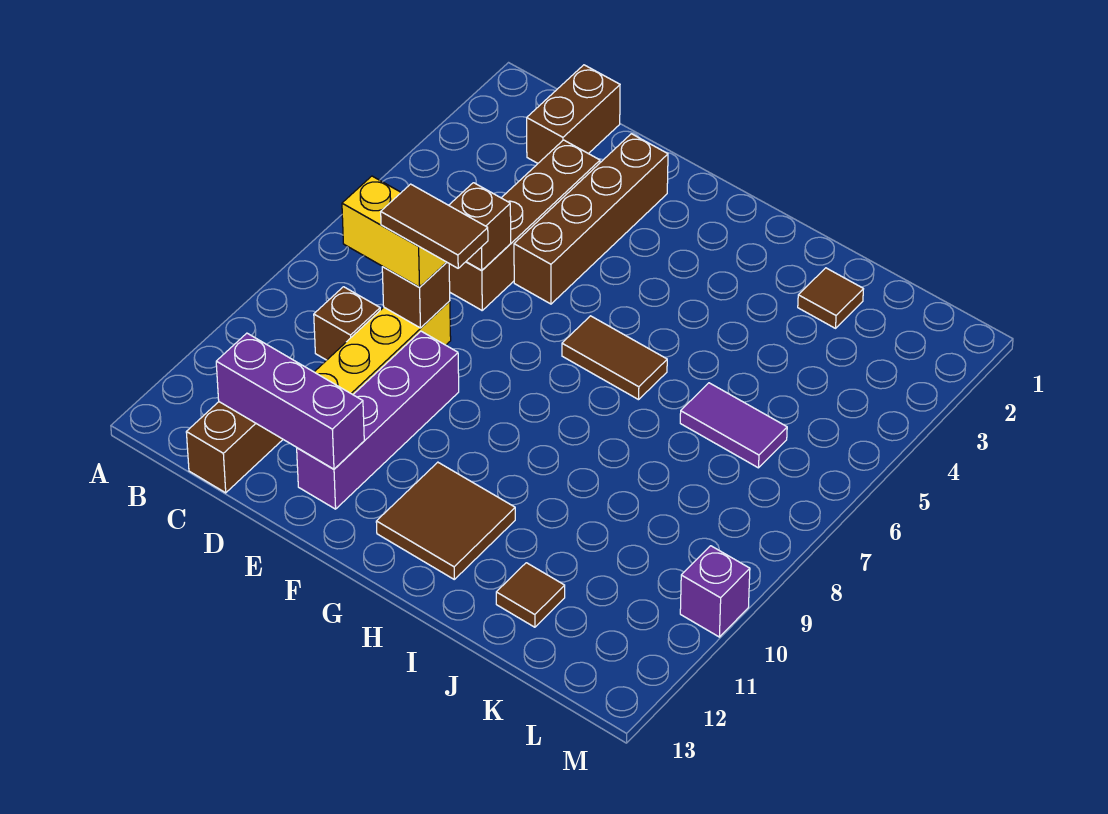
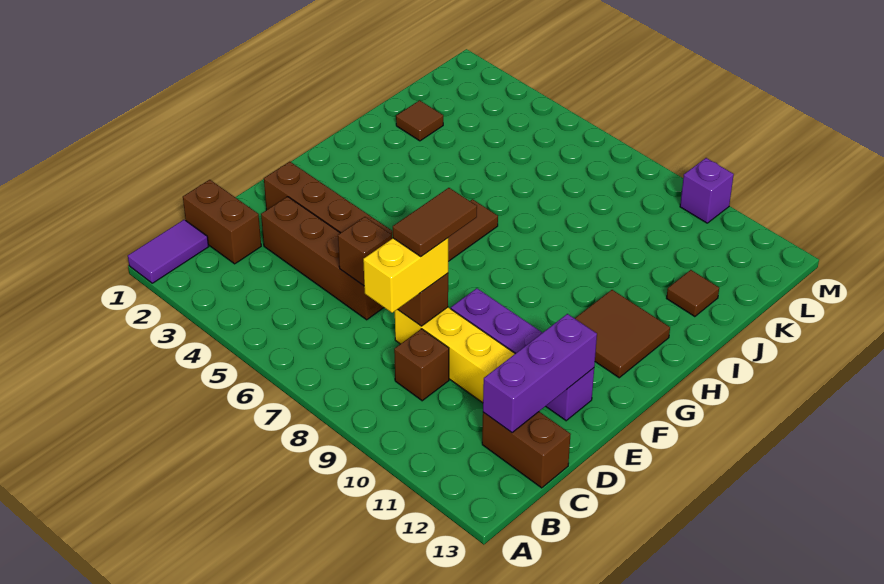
purple 1x2 tile [680,383,787,468] -> purple 1x2 tile moved to [128,220,209,283]

